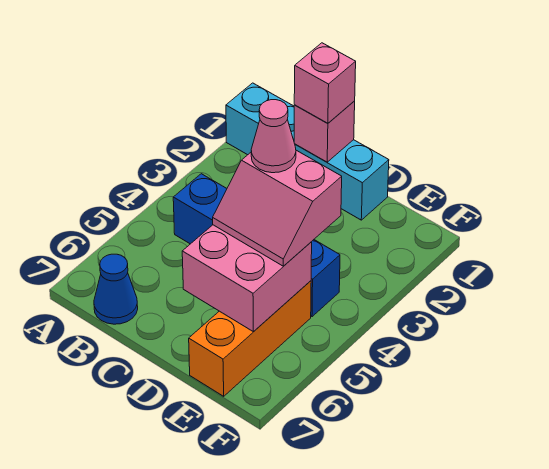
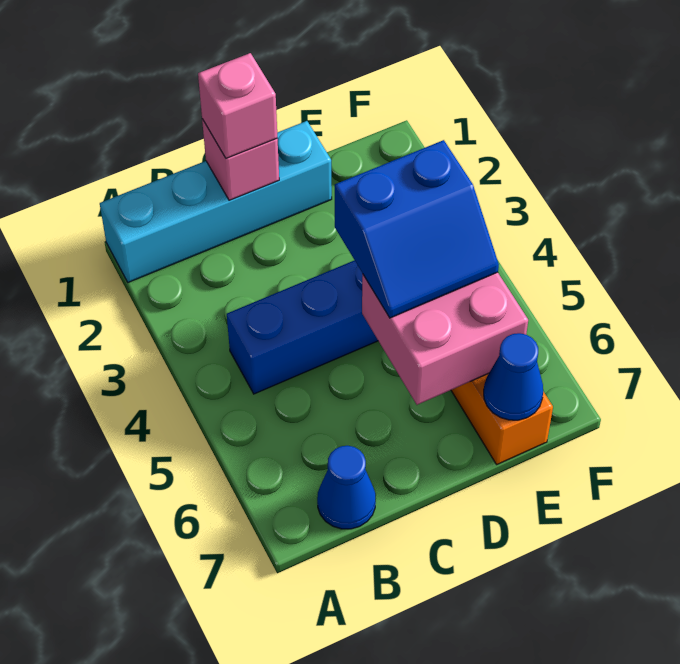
pink 2x2 slope [213,150,342,266] -> blue 2x2 slope [335,140,499,318]
pink 1x1 cone [251,100,296,173] -> none
none -> blue 1x1 cone [484,333,543,420]

